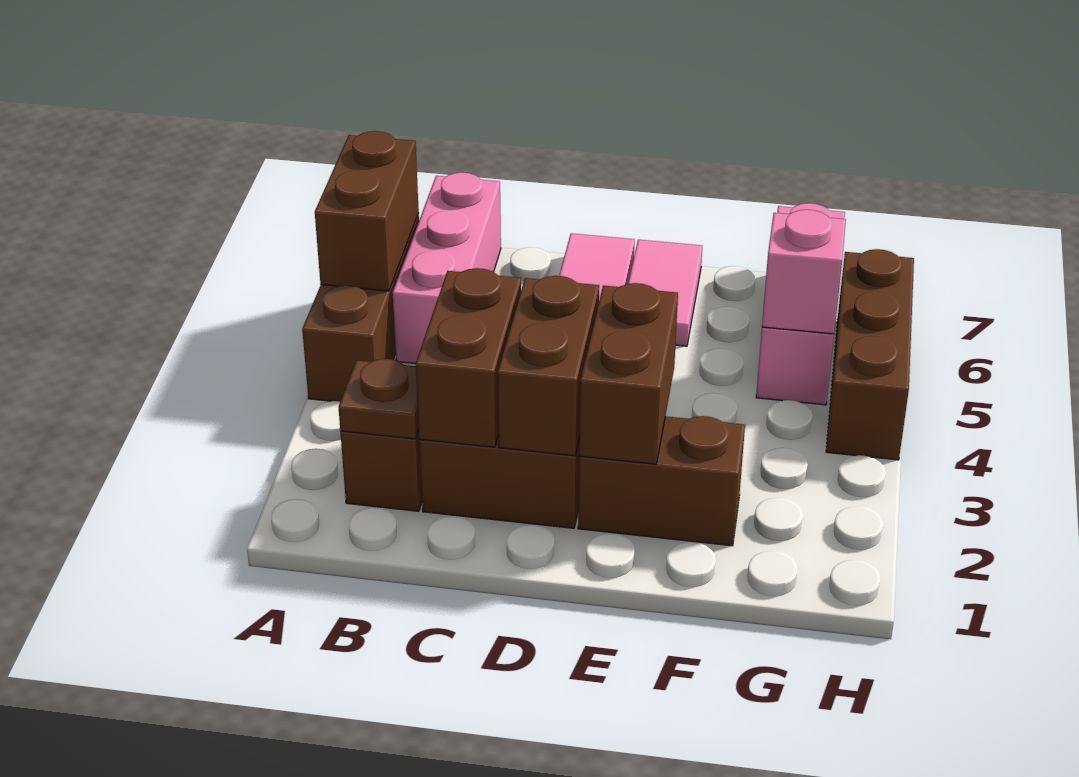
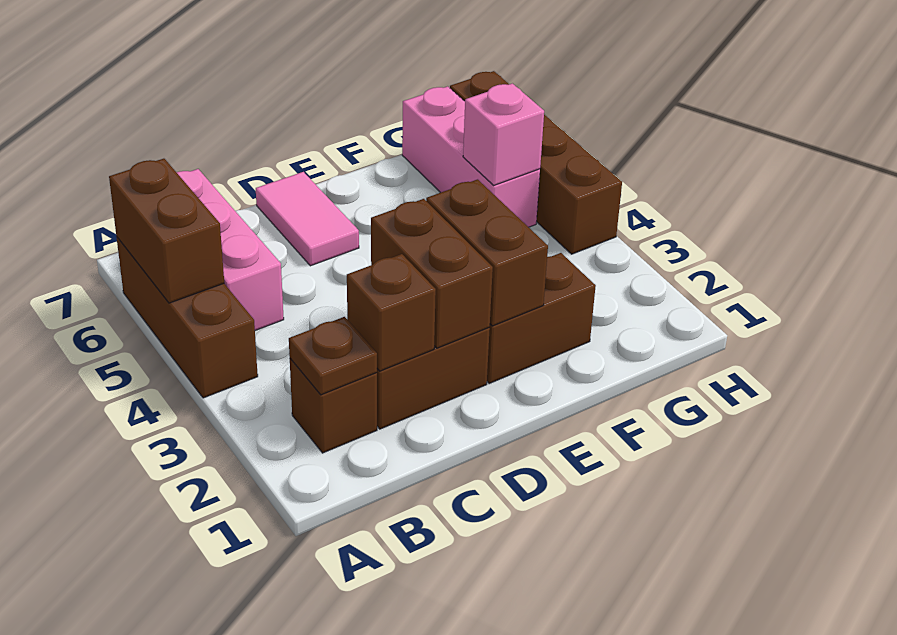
brown 1x2 brick [416,268,521,447] -> brown 1x1 brick [347,254,436,371]
pink 1x2 tile [628,240,702,346] -> none
brown 1x3 brick [826,249,914,460] -> brown 1x4 brick [450,71,622,254]

